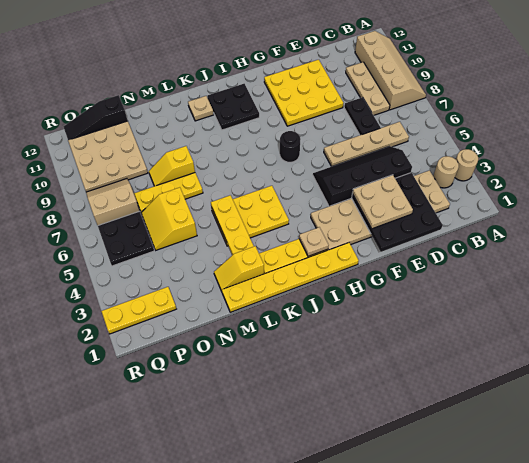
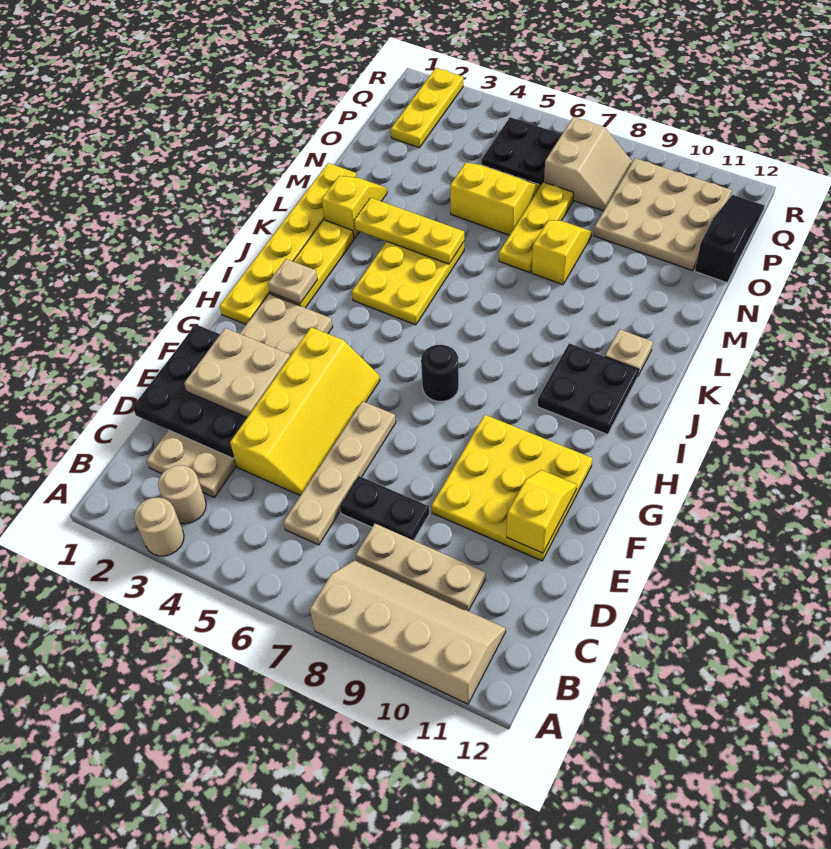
tan 2x4 slope [355,31,426,110] -> tan 2x4 slope turned to [310,560,506,704]
black 2x4 slope [313,146,412,206] -> yellow 2x4 slope [230,327,380,496]
none -> yellow 1x2 slope [507,470,577,553]

